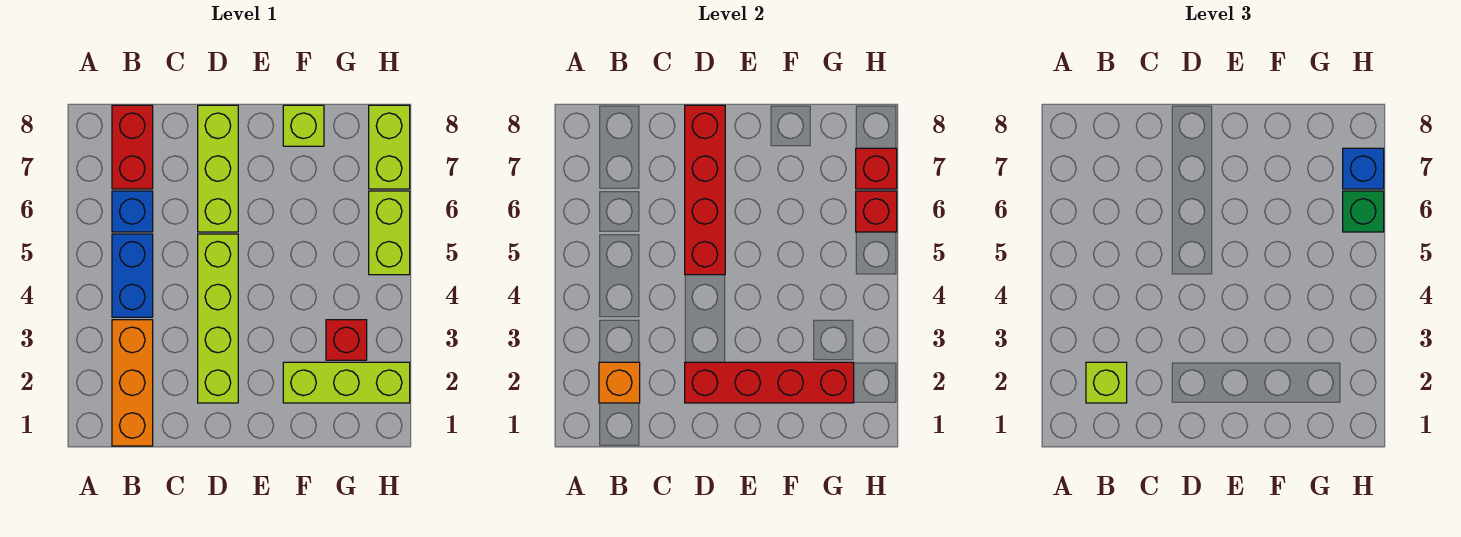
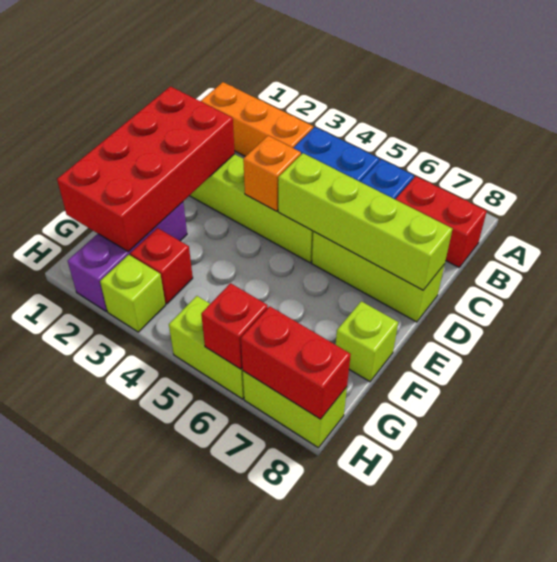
orange 1x1 brick [599,362,640,403] -> orange 1x1 brick moved to [243,136,301,211]
lime 1x1 brick [1086,362,1127,403] -> lime 1x1 brick moved to [100,255,166,332]
red 1x4 brick [685,362,854,403] -> red 2x4 brick [57,86,235,251]
red 1x4 brick [685,105,725,275] -> lime 1x4 brick [278,153,452,290]
lime 1x3 brick [283,362,410,403] -> purple 1x3 brick [68,202,187,311]
green 1x1 brick [1343,191,1384,232] -> none
red 1x1 brick [856,148,897,189] -> red 1x2 brick [241,306,351,419]
blue 1x1 brick [1343,148,1384,189] -> none

